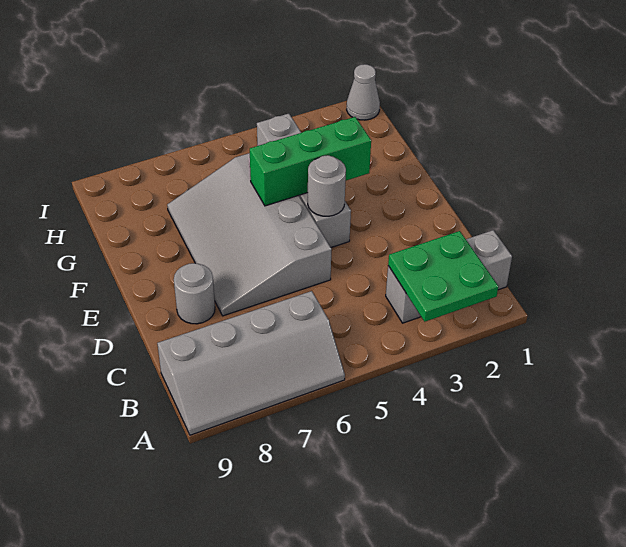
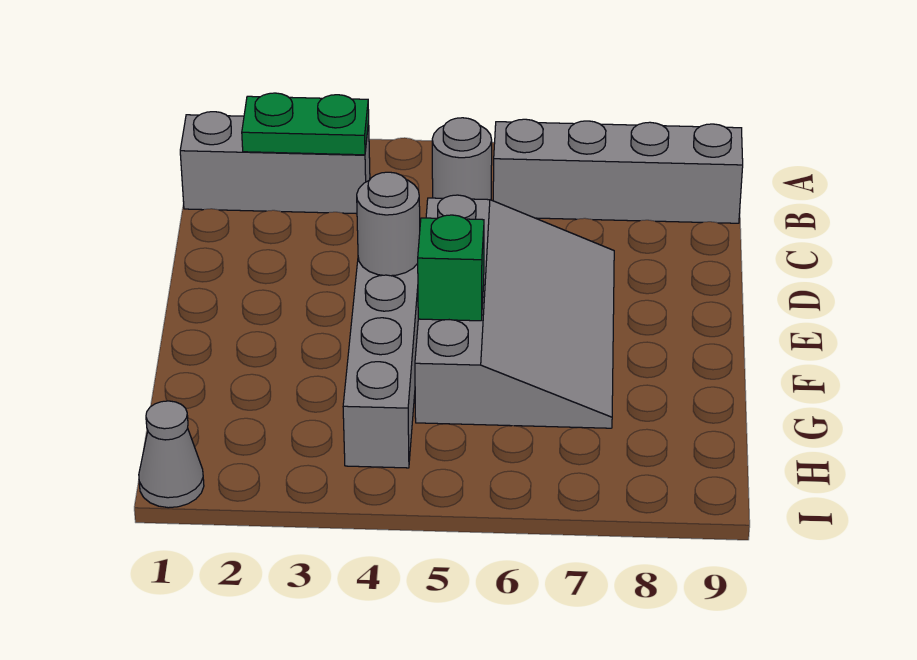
green 2x2 plate [388,231,498,322] -> green 1x2 plate [242,93,369,155]
grey 1x1 round brick [174,263,215,324] -> grey 1x1 round brick moved to [432,118,492,200]
green 1x3 brick [250,117,371,206] -> green 1x1 brick [418,215,484,321]

